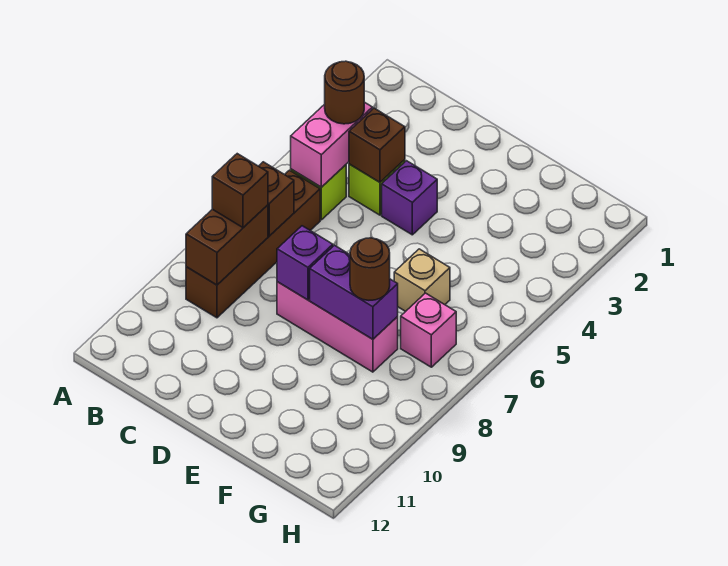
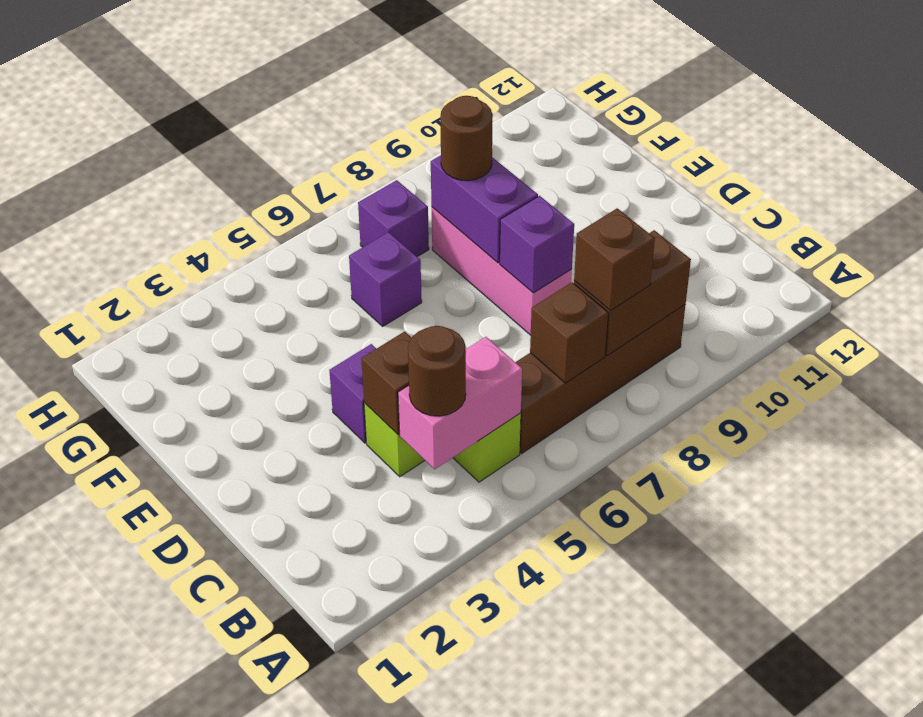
tan 1x1 brick [394,249,450,311] -> purple 1x1 brick [349,232,422,326]
pink 1x1 brick [401,293,456,367] -> purple 1x1 brick [358,180,429,257]

